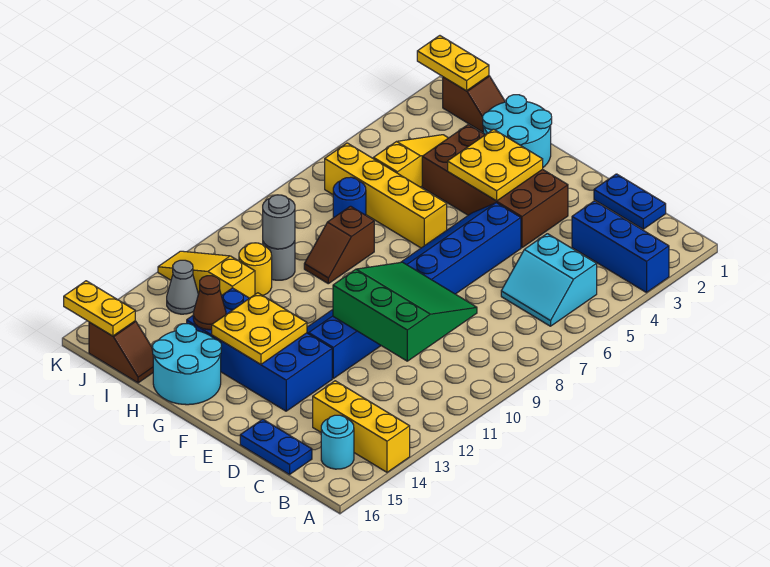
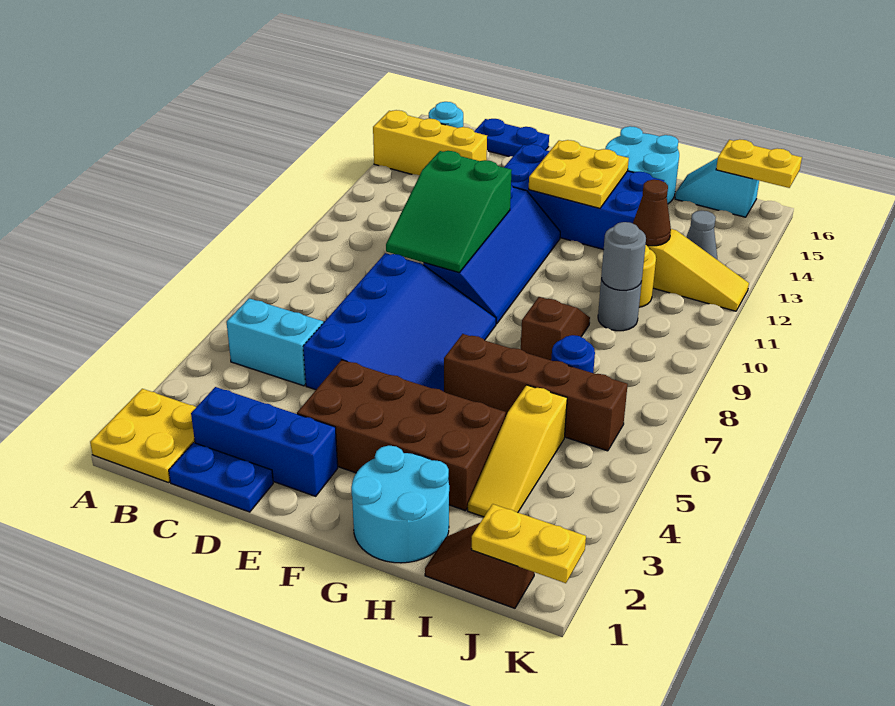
blue 1x3 brick [572,201,669,293] -> blue 1x3 brick moved to [191,387,338,496]
green 3x3 slope [333,262,477,361] -> green 2x3 slope [386,151,512,272]
blue 2x4 slope [402,203,521,294] -> blue 3x4 slope [303,253,496,392]
yellow 2x2 plate [448,129,543,201] -> yellow 2x2 plate moved to [90,389,196,483]
yellow 1x4 brick [325,143,447,248] -> brown 1x4 brick [444,334,628,451]
brown 1x1 cone [193,276,226,330] -> brown 1x1 cone moved to [633,180,671,246]
brown 1x2 slope [89,321,153,383] -> cyan 1x2 slope [675,158,759,217]

